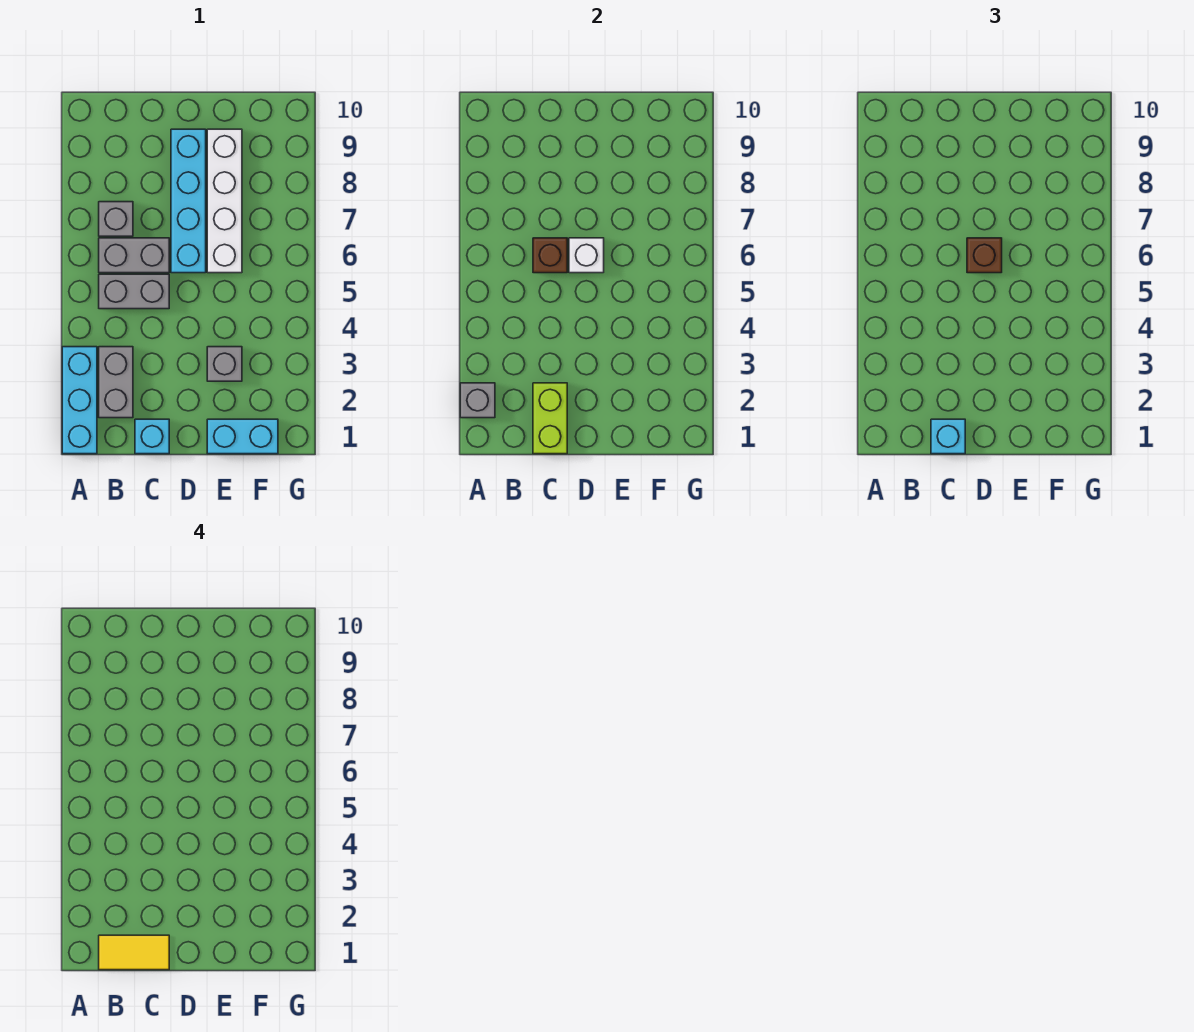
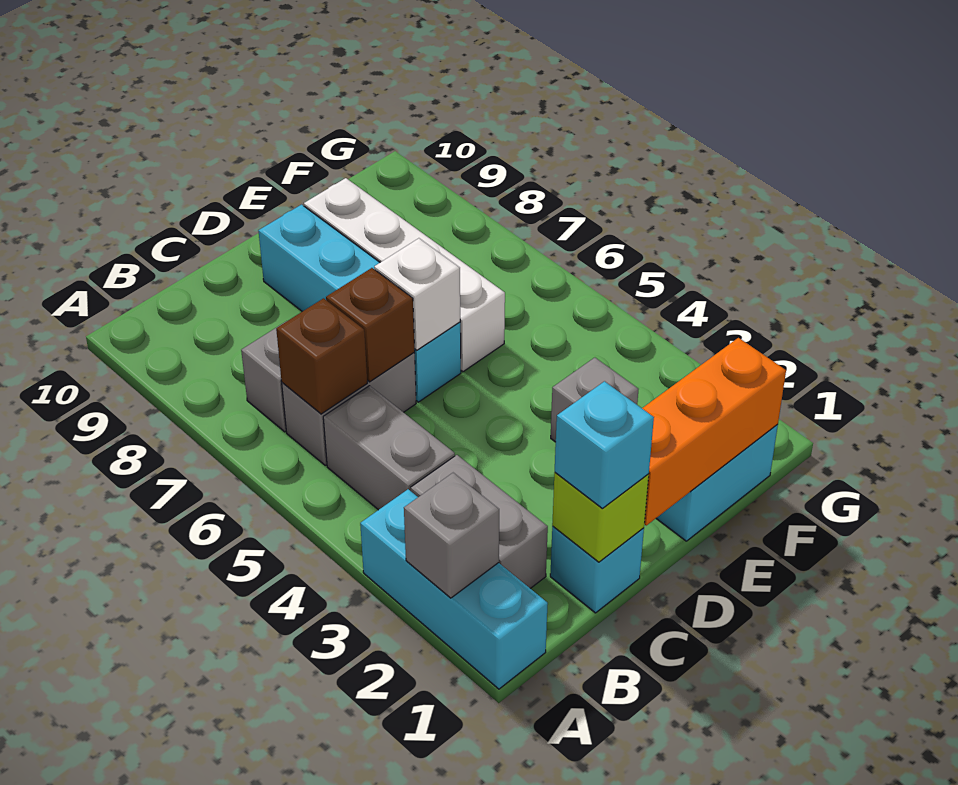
yellow 1x2 tile [99,935,169,970] -> none
grey 1x2 brick [99,274,169,309] -> grey 1x2 brick turned to [323,386,455,510]
lime 1x2 brick [533,383,567,454] -> lime 1x1 brick [552,473,649,562]
none -> orange 1x3 brick [642,338,786,525]
brown 1x1 brick [967,238,1002,273] -> brown 1x1 brick moved to [276,298,367,414]

